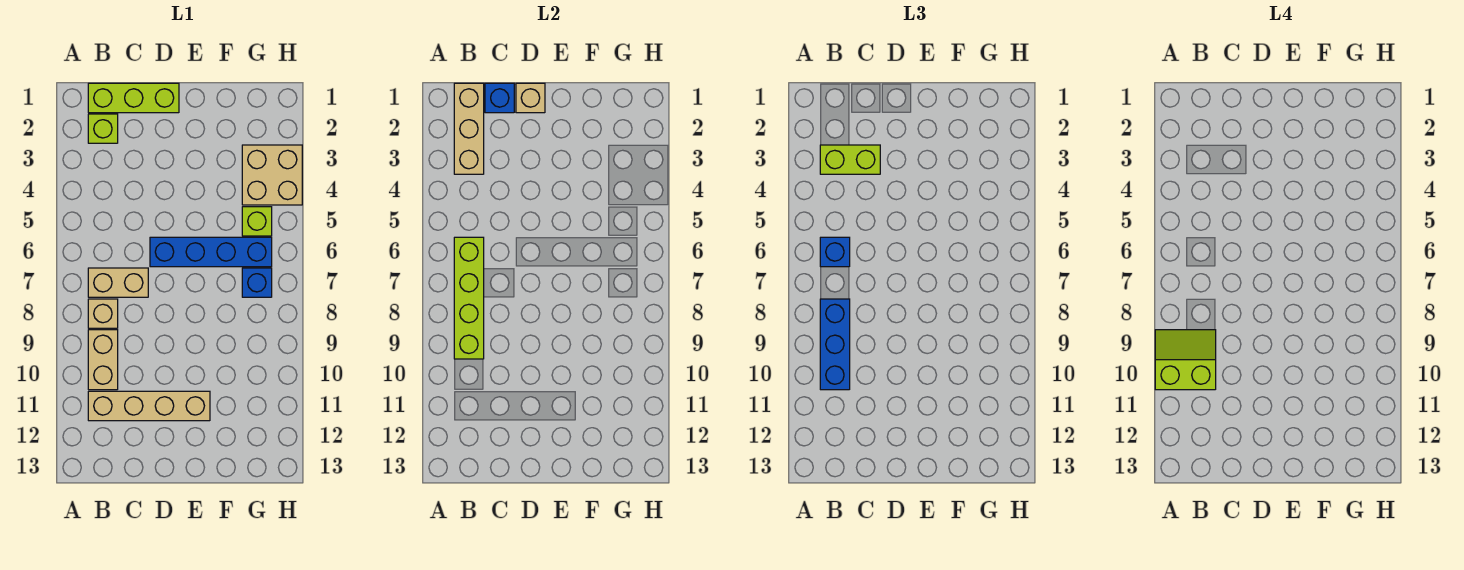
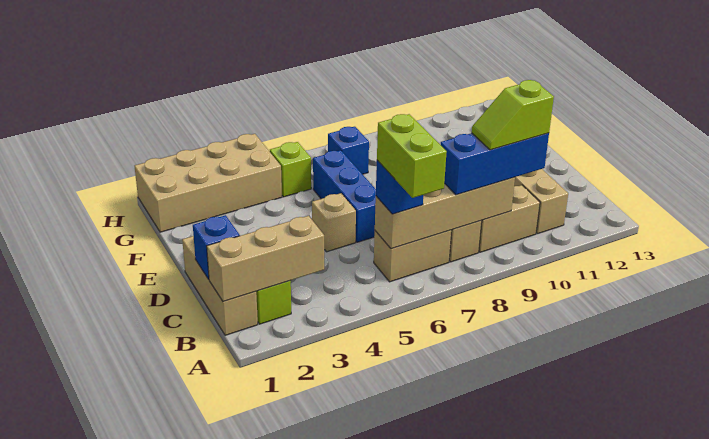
lime 2x2 slope [1155,330,1216,390] -> lime 1x2 slope [472,80,554,150]
lime 1x3 brick [88,83,179,113] -> tan 1x3 brick [182,236,258,335]
lime 1x2 brick [820,145,880,174] -> lime 1x2 brick moved to [377,114,447,198]
lime 1x4 brick [454,237,484,359] -> tan 1x4 brick [375,177,515,249]
tan 1x2 brick [88,268,148,297] -> tan 1x2 brick turned to [374,230,452,282]
tan 1x1 brick [516,83,545,113] -> tan 1x1 brick moved to [312,193,356,252]
blue 1x4 brick [150,237,272,267] -> blue 1x3 brick [313,150,376,242]
tan 2x2 brick [242,145,302,205] -> tan 2x4 brick [135,134,282,232]

